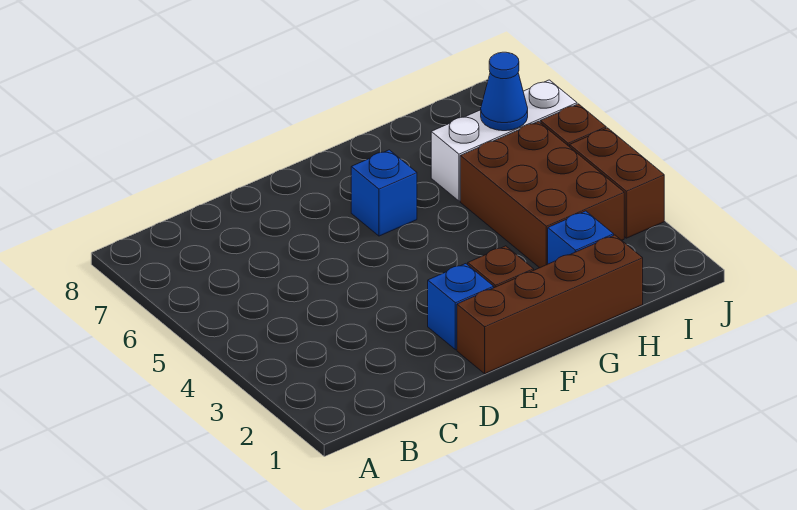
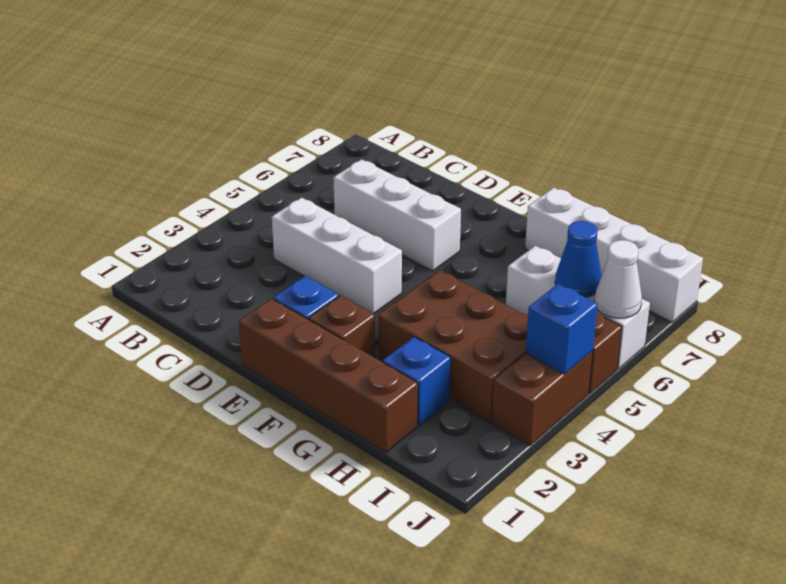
none -> white 1x3 brick [272,198,402,314]
none -> white 1x3 brick [333,159,461,271]
blue 1x1 brick [351,150,417,236] -> blue 1x1 brick moved to [526,284,598,374]
none -> white 1x4 brick [525,187,703,322]
brown 2x3 brick [460,121,624,268] -> brown 2x3 brick turned to [378,270,528,423]
none -> white 1x1 cone [594,240,642,318]

